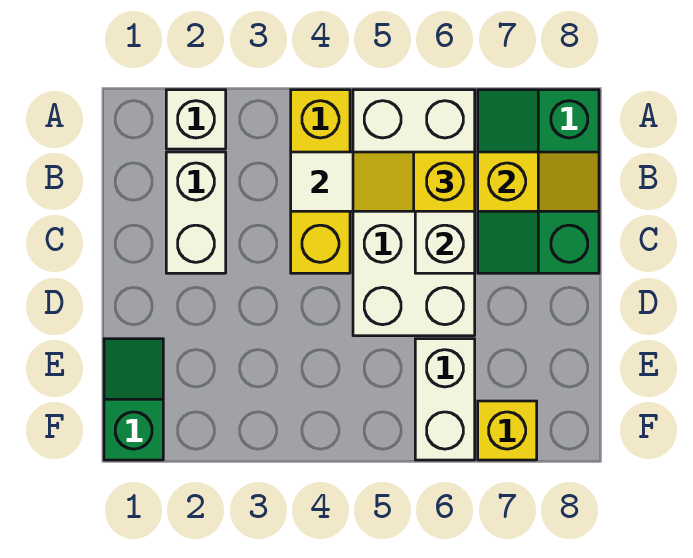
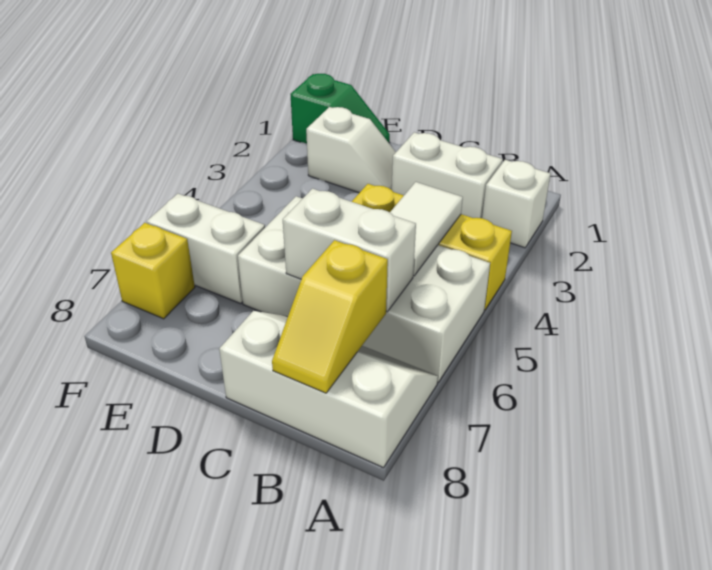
green 2x3 slope [478,90,599,273] -> white 2x3 slope [219,311,438,468]
yellow 1x2 slope [353,152,475,211] -> none
none -> white 1x2 slope [306,107,396,193]

